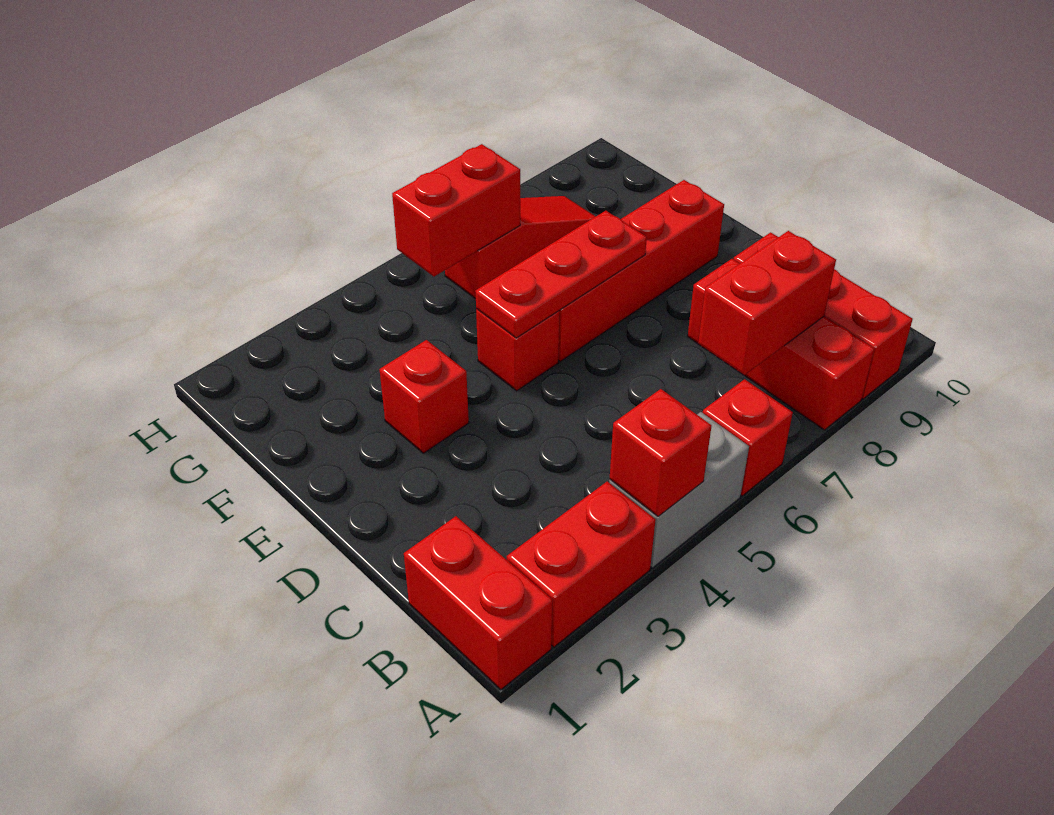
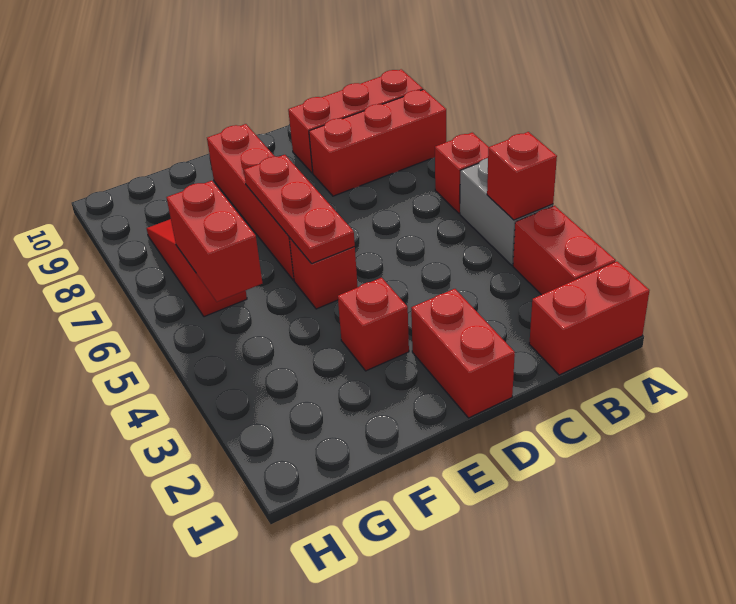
red 1x2 brick [698,231,836,375] -> red 1x2 brick moved to [411,289,515,418]

